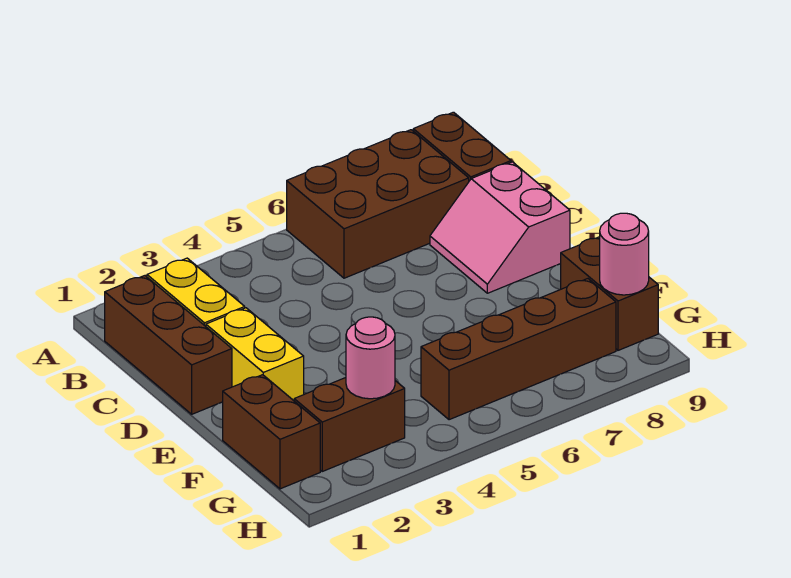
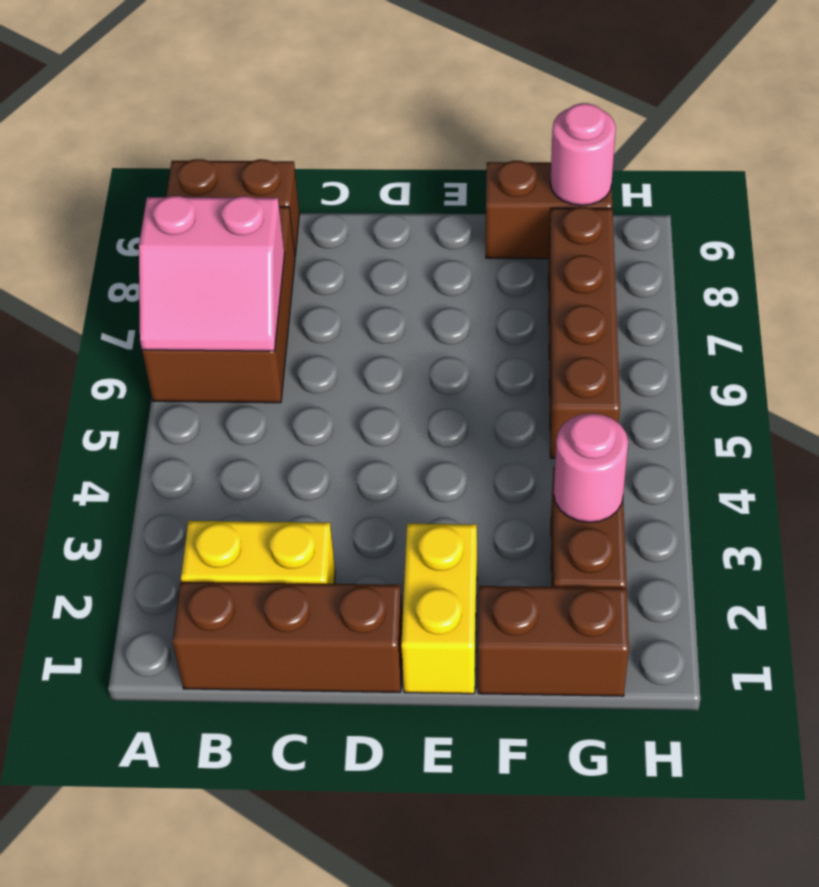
pink 2x2 slope [430,162,570,293] -> pink 2x2 slope moved to [139,196,285,351]
yellow 1x2 brick [206,308,304,401] -> yellow 1x2 brick turned to [401,524,477,694]

